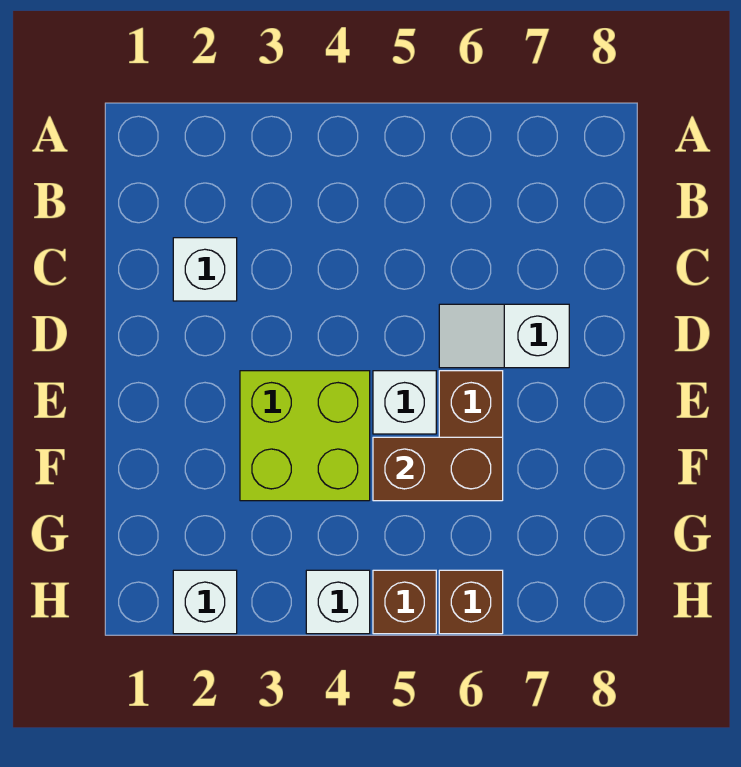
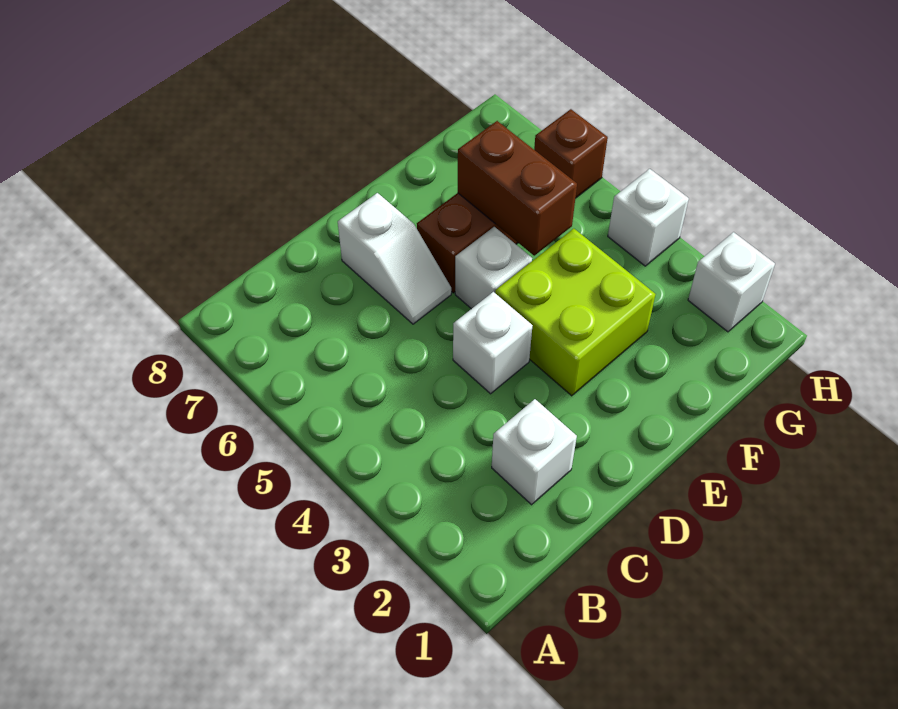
none -> white 1x1 brick [453,292,533,394]
brown 1x1 brick [373,570,436,634] -> none

